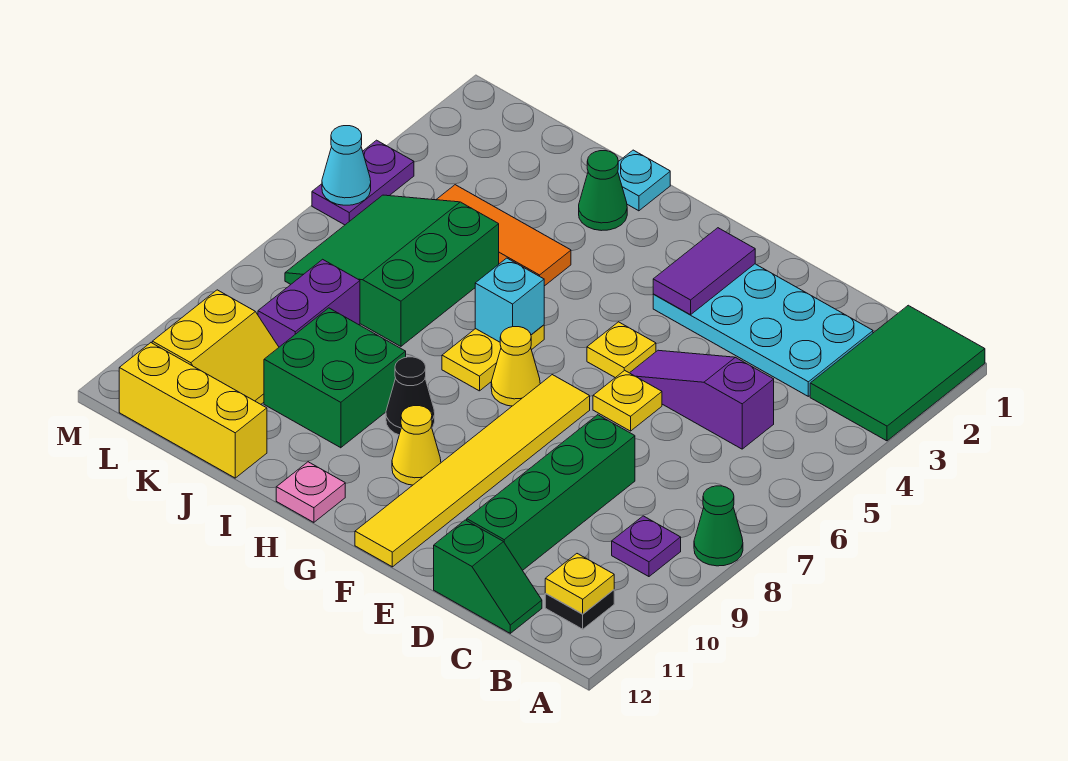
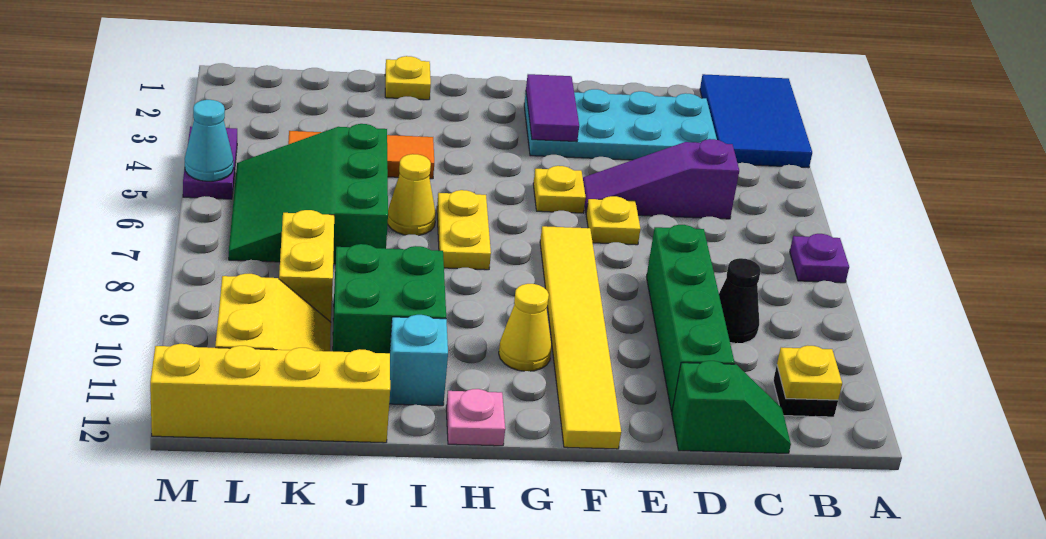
green 2x3 tile [810,305,985,441] -> blue 2x3 tile [700,74,812,168]
green 1x1 cone [694,486,743,566] -> none
purple 1x1 plate [612,516,681,577] -> purple 1x1 plate moved to [790,234,849,283]
yellow 1x1 cone [491,327,540,406] -> yellow 1x1 cone moved to [388,154,436,236]
cyan 1x1 brick [475,258,544,342] -> cyan 1x1 brick moved to [389,315,448,406]
black 1x1 cone [386,357,435,435] -> black 1x1 cone moved to [719,258,761,343]
cyan 1x1 plate [618,150,670,211] -> yellow 1x1 plate [385,56,431,100]
green 1x1 cone [579,151,627,231] -> none
yellow 1x3 brick [119,343,267,478] -> yellow 1x4 brick [150,344,390,443]
purple 1x2 brick [258,259,360,347] -> yellow 1x2 brick [279,210,334,322]

